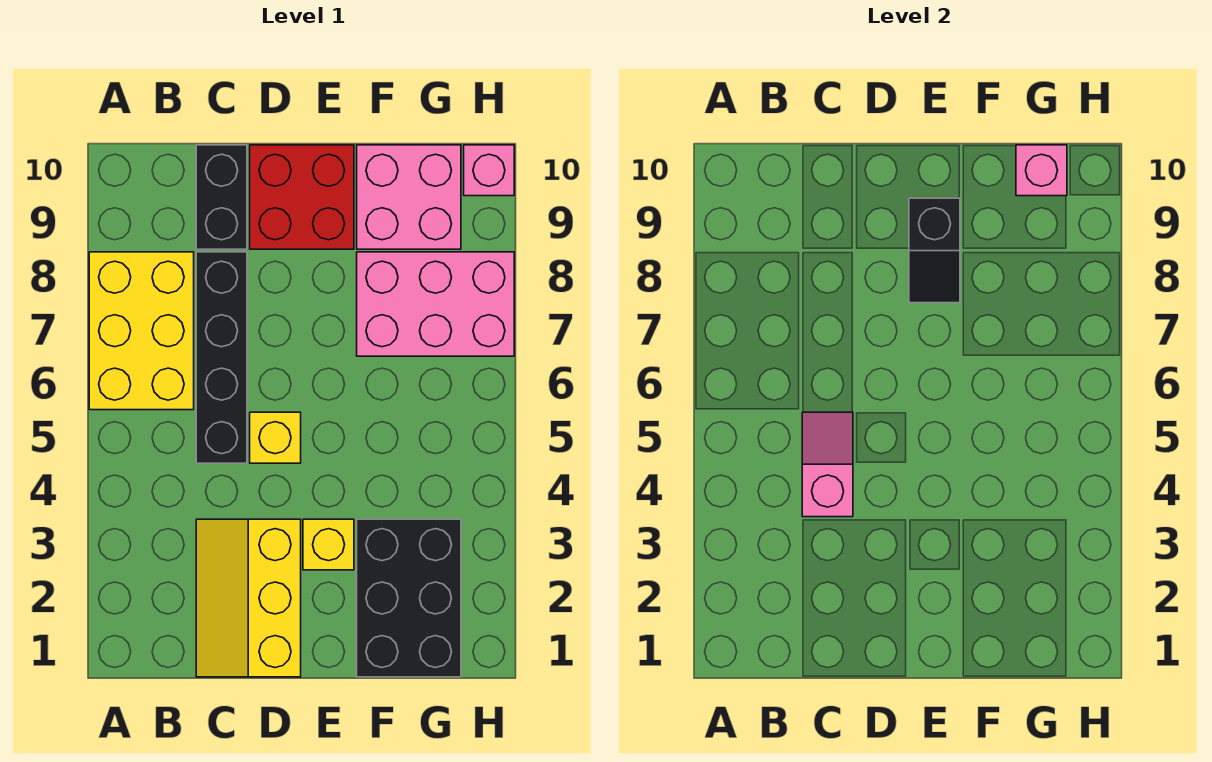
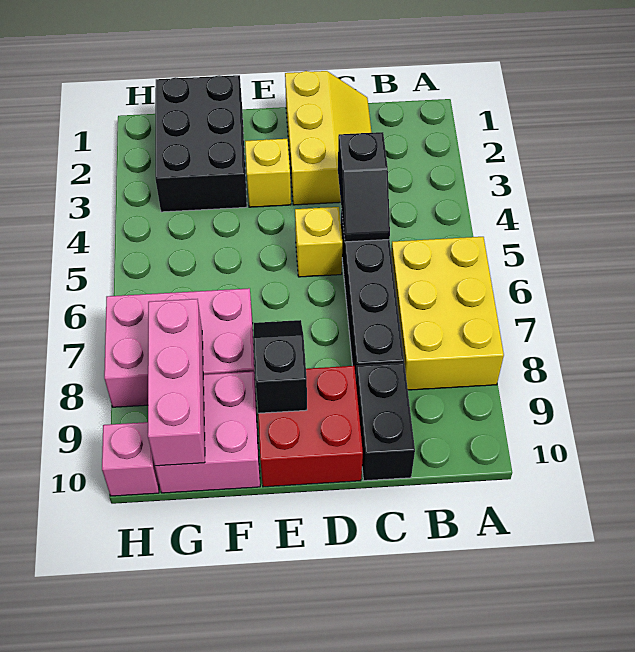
pink 1x2 slope [802,412,853,517] -> black 1x2 slope [338,132,390,242]
pink 1x1 brick [1016,145,1067,196] -> pink 1x3 brick [148,299,205,466]

